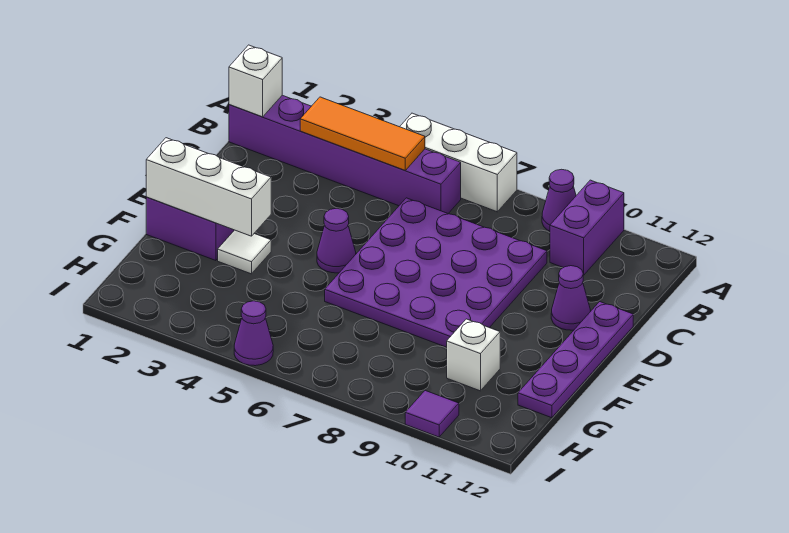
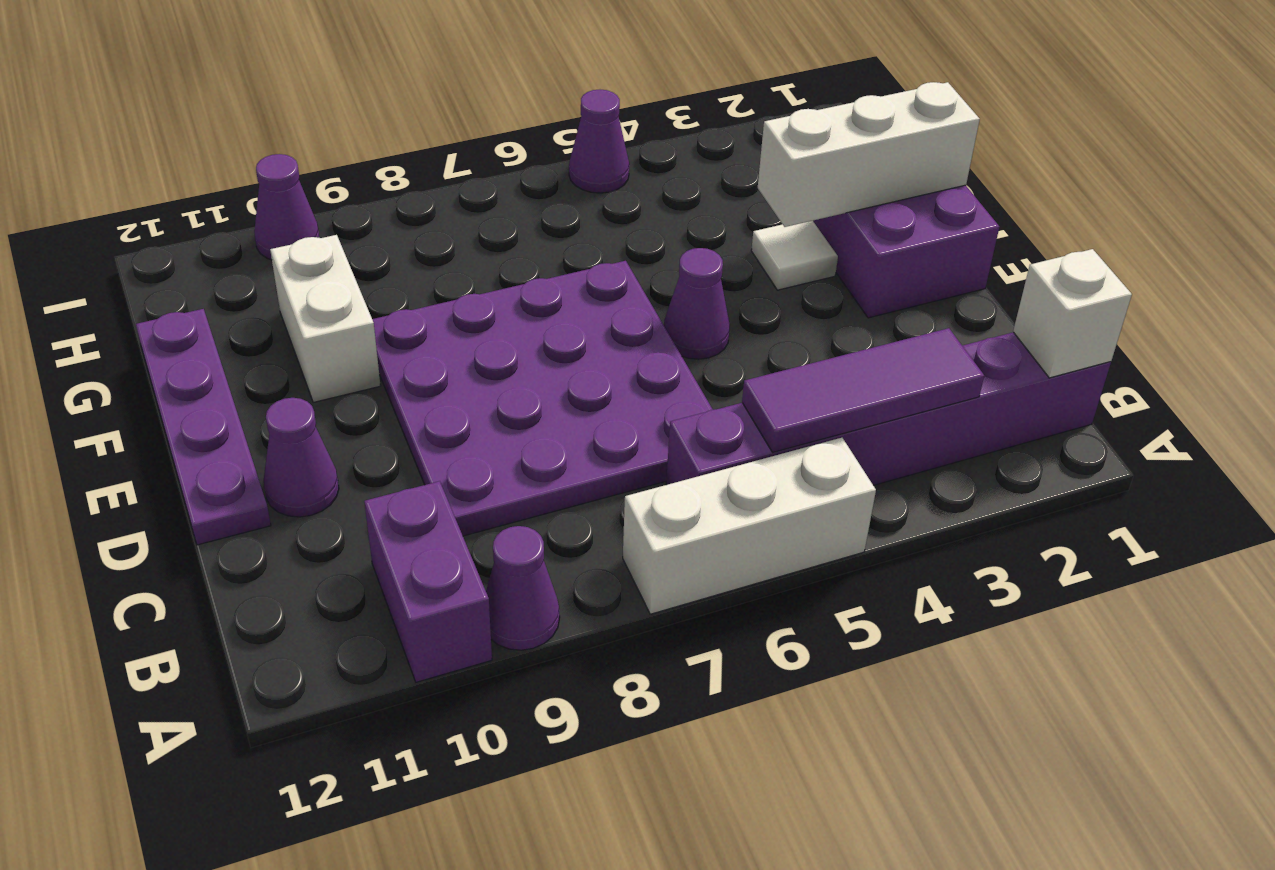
orange 1x3 tile [300,97,425,170] -> purple 1x3 tile [742,328,984,452]
white 1x1 brick [447,319,500,391] -> white 1x2 brick [270,235,381,402]
purple 1x1 tile [405,391,459,437] -> purple 1x1 cone [254,154,319,260]

